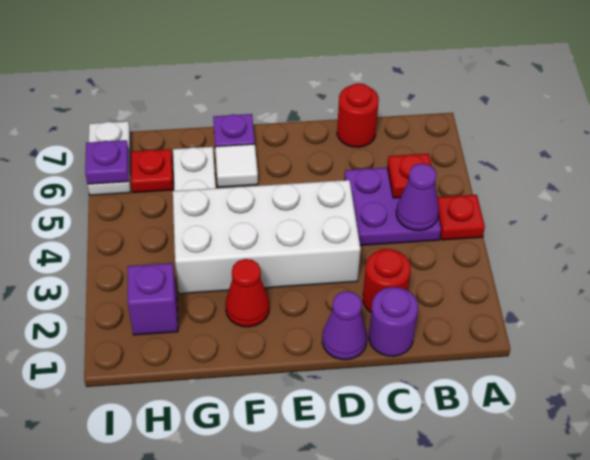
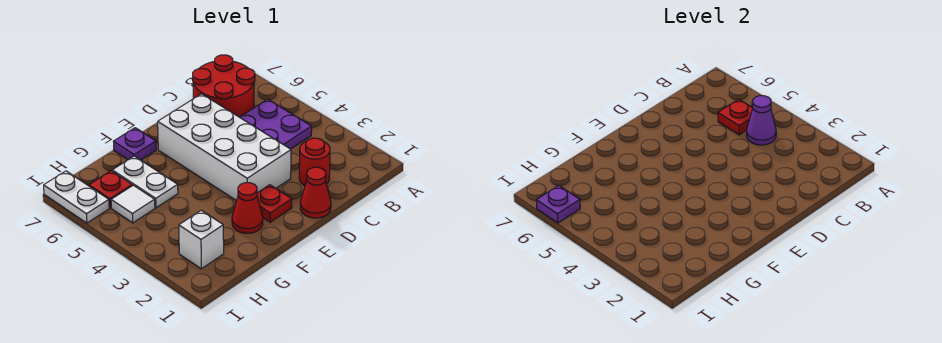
red 1x1 plate [437,195,485,240] -> red 1x1 plate moved to [257,185,292,222]
purple 1x1 round brick [369,287,418,356] -> none
red 1x1 round brick [337,83,379,147] -> red 2x2 round brick [193,55,255,117]
purple 1x1 cone [322,291,367,360] -> red 1x1 cone [300,167,331,218]
white 2x4 brick [173,180,361,294] -> white 2x4 brick turned to [158,94,291,201]
white 1x1 tile [215,144,258,187] -> white 1x1 tile moved to [111,185,155,223]
purple 1x1 brick [128,263,178,335] -> white 1x1 brick [179,210,224,269]

